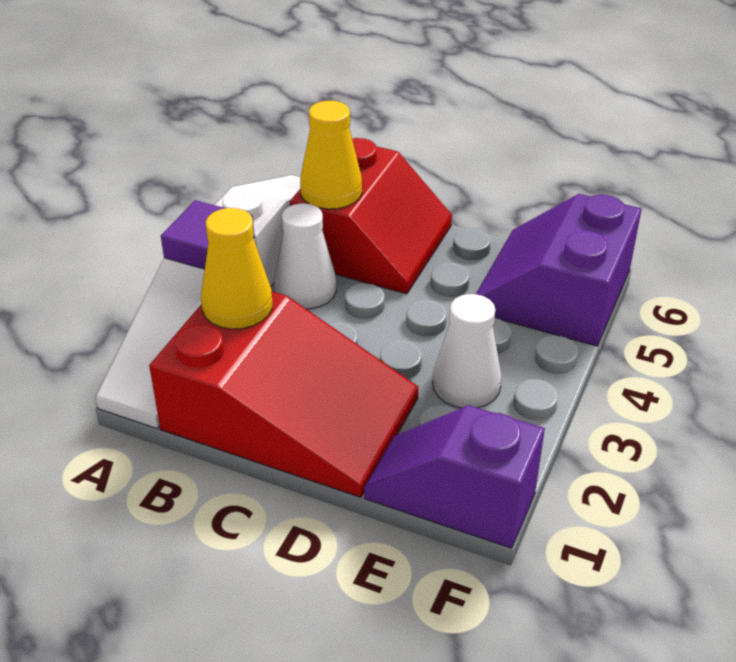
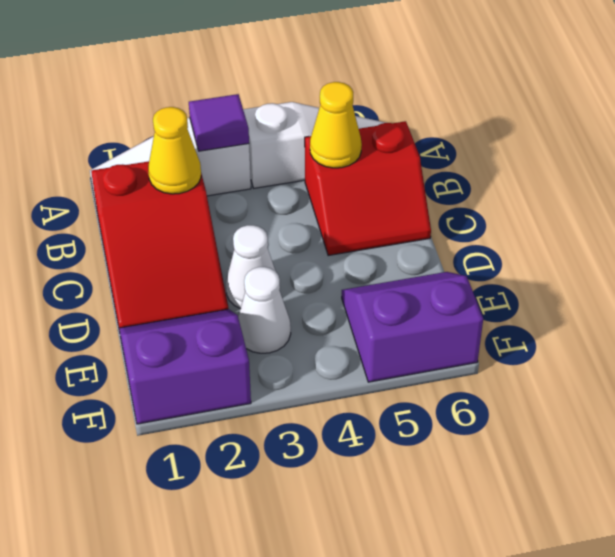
white 1x1 cone [274,203,336,309] -> white 1x1 cone moved to [226,225,275,309]
purple 1x2 slope [364,405,545,548] -> purple 2x2 slope [119,309,251,424]

